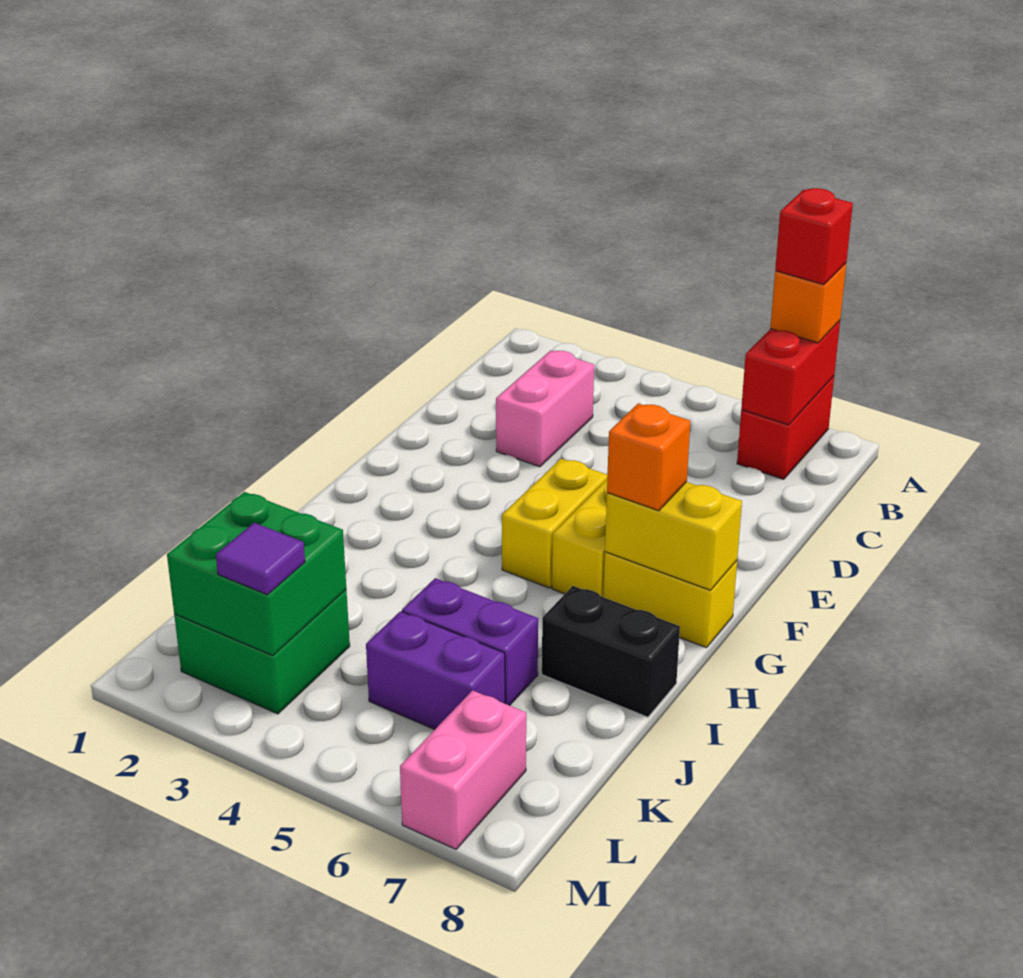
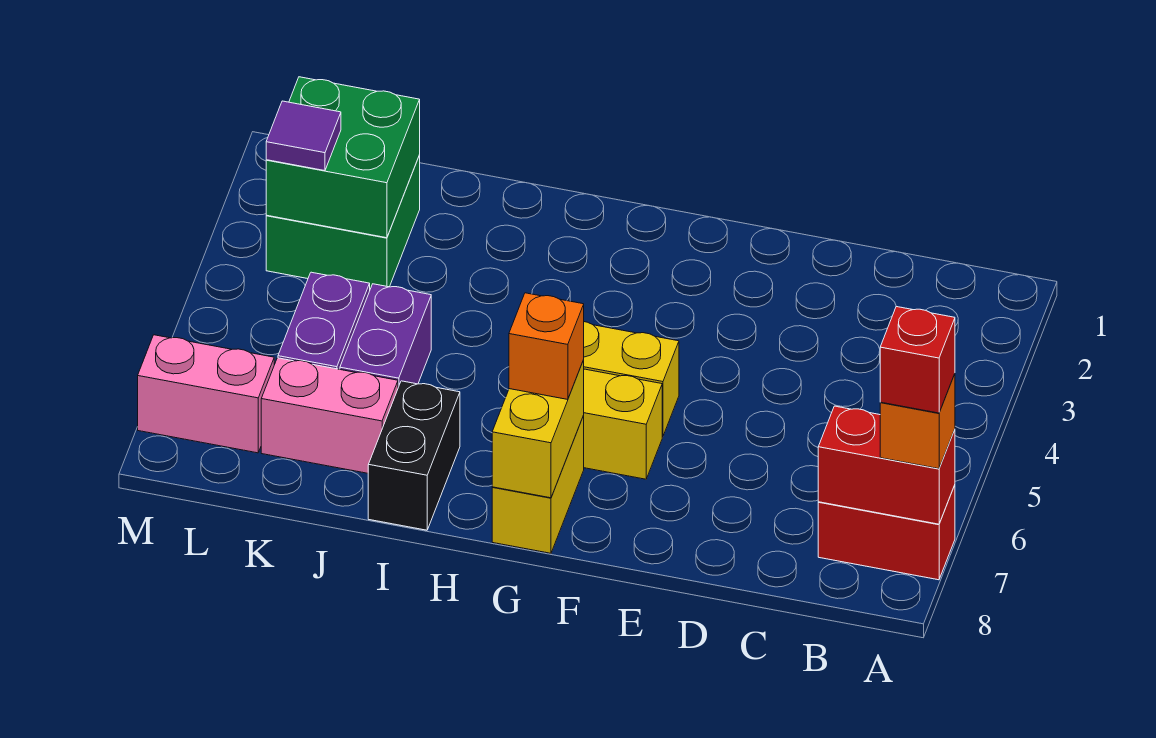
pink 1x2 brick [496,350,594,467] -> pink 1x2 brick moved to [261,358,398,473]

